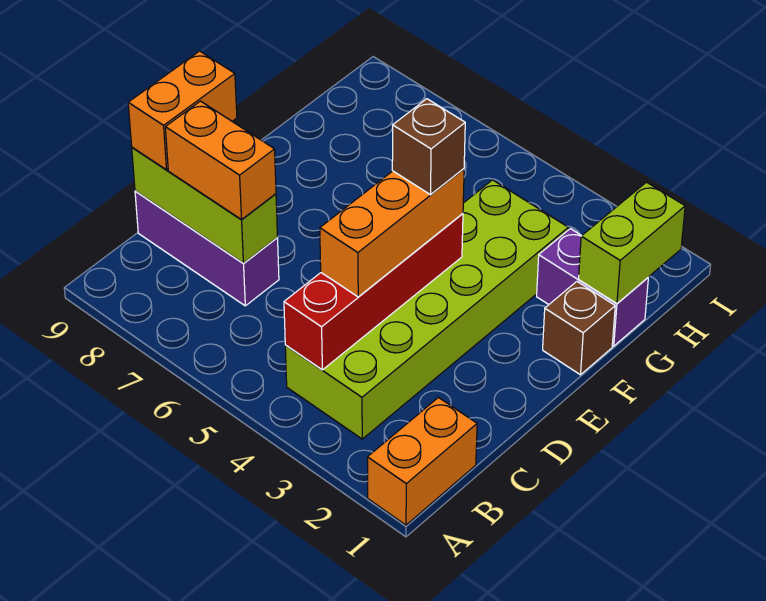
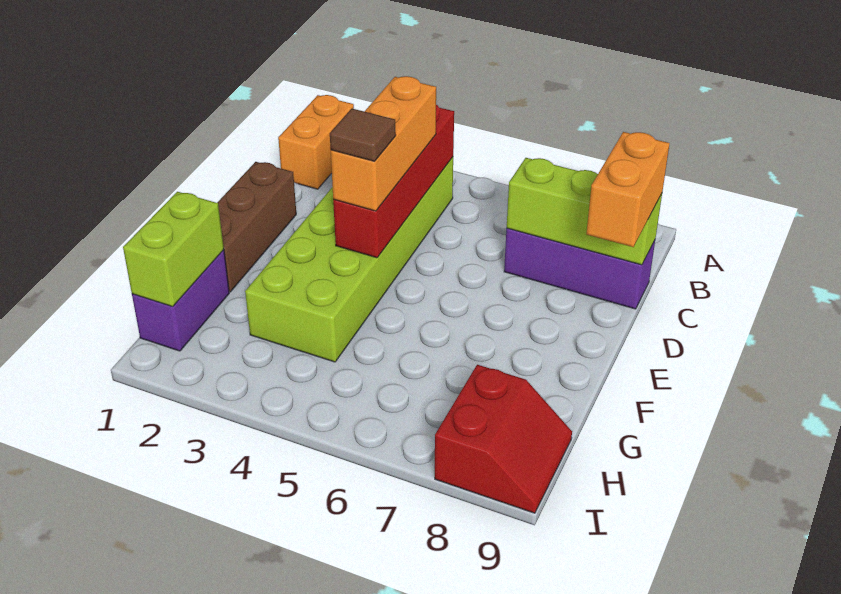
orange 1x2 brick [165,101,276,219] -> none
brown 1x1 brick [392,99,465,195] -> brown 1x1 tile [330,109,396,161]
brown 1x1 brick [543,282,615,375] -> brown 1x3 brick [217,162,296,292]
purple 1x2 brick [537,229,648,346] -> purple 1x2 brick turned to [132,250,229,351]
none -> red 2x2 slope [435,365,572,513]

